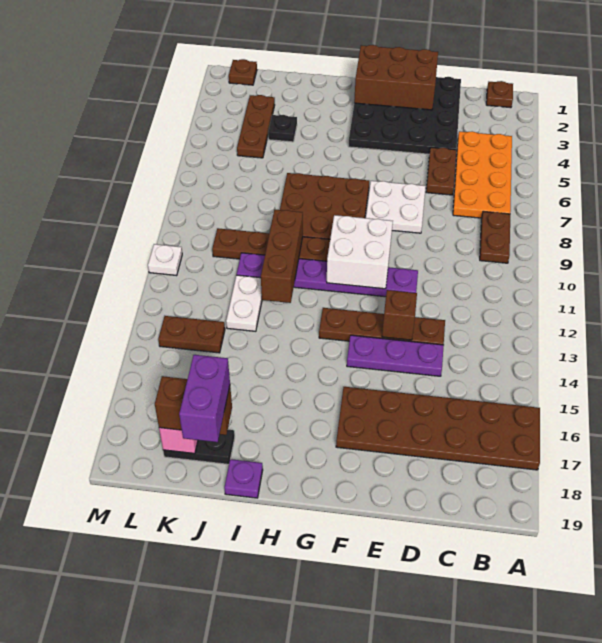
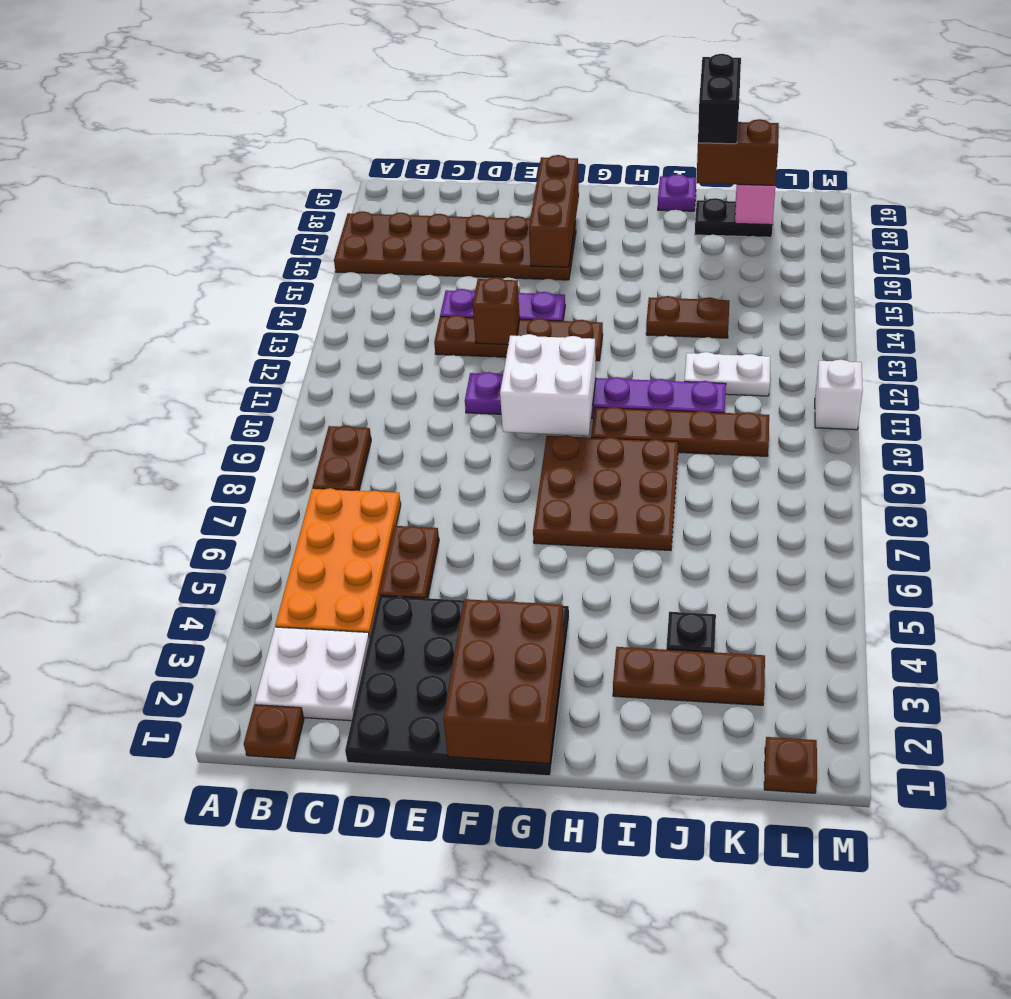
brown 2x3 brick [354,45,438,110] -> brown 2x3 brick turned to [443,599,564,763]
white 2x2 plate [366,181,426,233] -> white 2x2 plate moved to [255,627,369,721]
brown 1x3 brick [261,210,303,303] -> brown 1x3 brick moved to [529,155,579,267]
white 1x2 plate [226,275,262,331] -> white 1x2 plate turned to [685,352,770,396]
purple 1x2 brick [179,355,230,442] -> black 1x2 brick [698,54,741,144]
brown 1x3 plate [237,95,275,158] -> brown 1x3 plate turned to [613,647,765,705]
brown 1x2 plate [158,316,225,353] -> brown 1x2 plate moved to [646,296,729,338]
white 1x1 plate [148,244,182,275] -> white 1x1 brick [815,360,863,430]

